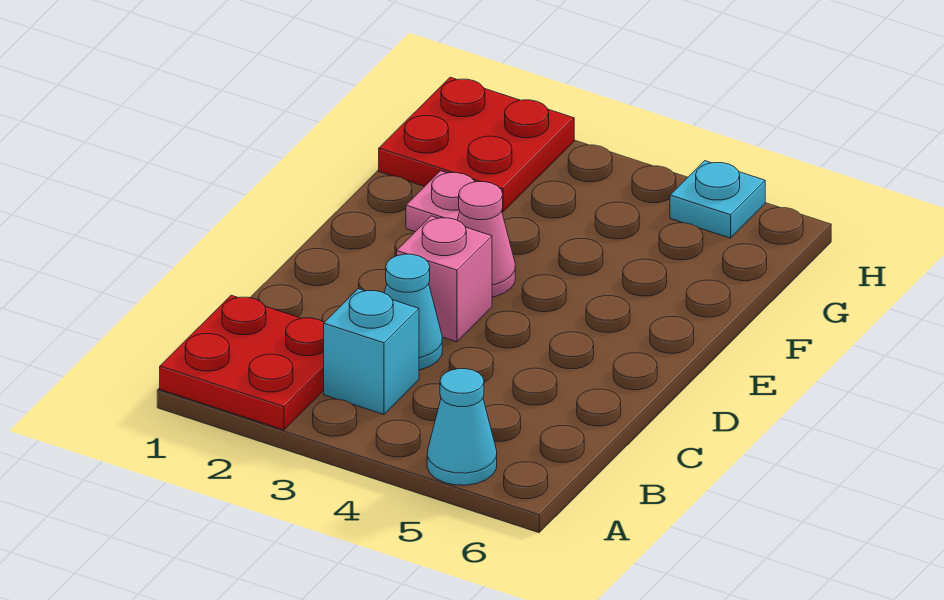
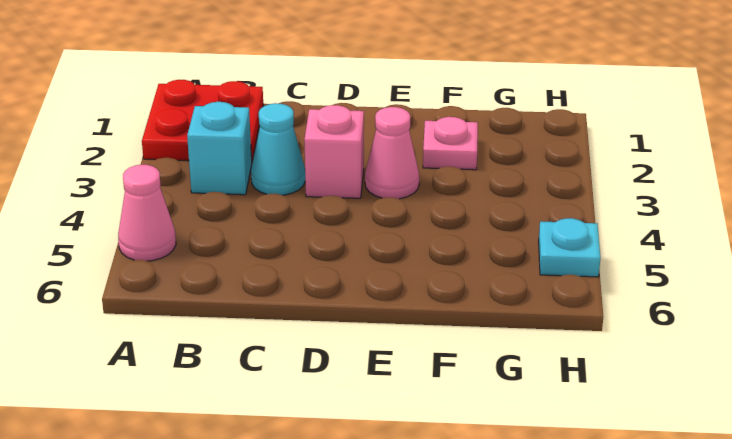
cyan 1x1 cone [427,369,497,485] -> pink 1x1 cone [118,165,176,261]
red 2x2 plate [379,77,574,212] -> none

